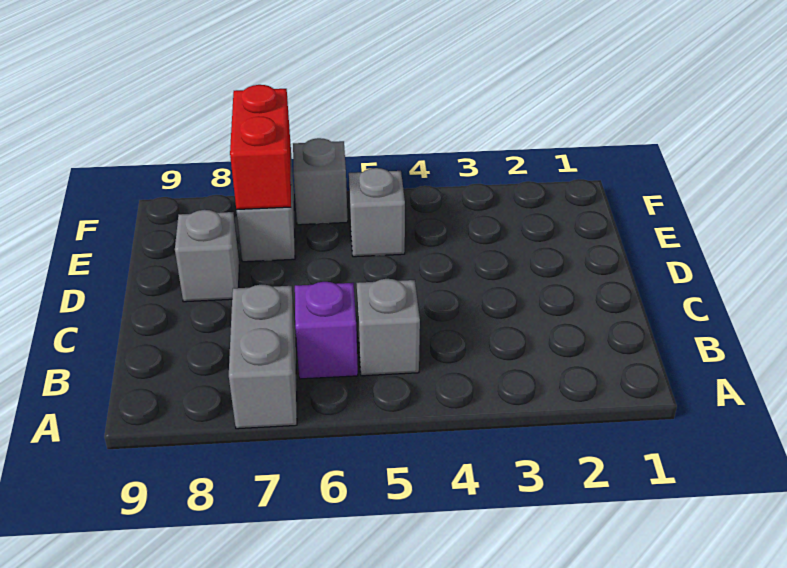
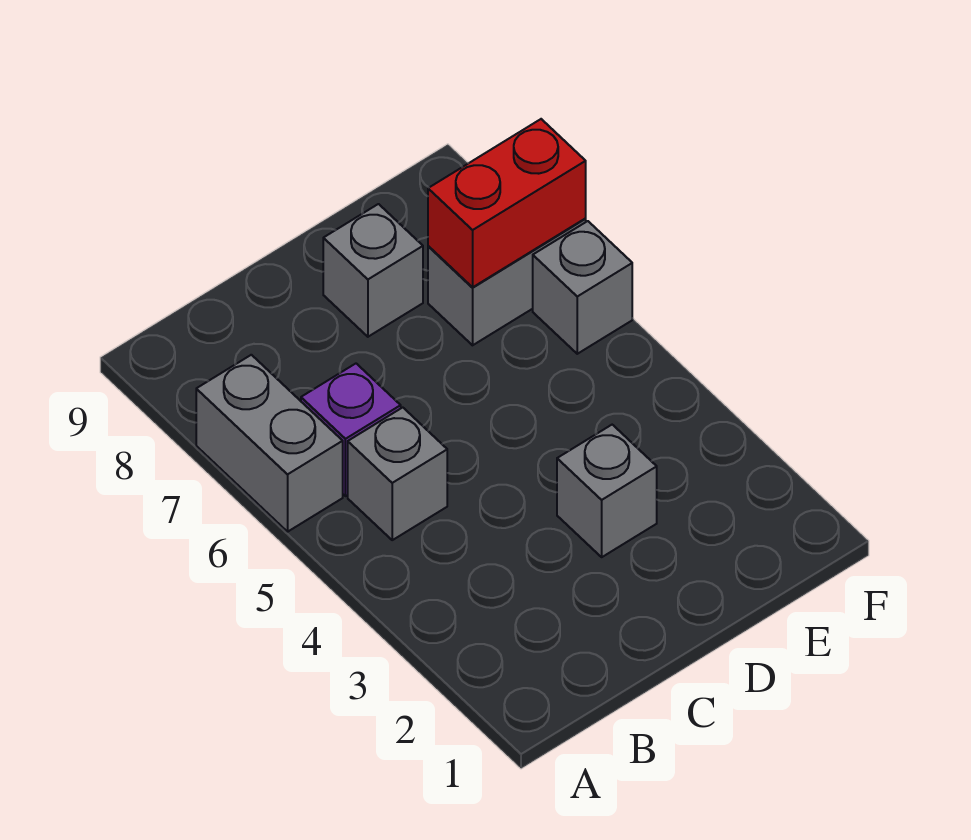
grey 1x2 brick [229,285,297,429] -> grey 1x2 brick turned to [196,355,343,532]
grey 1x1 brick [349,168,405,257] -> grey 1x1 brick moved to [557,425,657,557]

